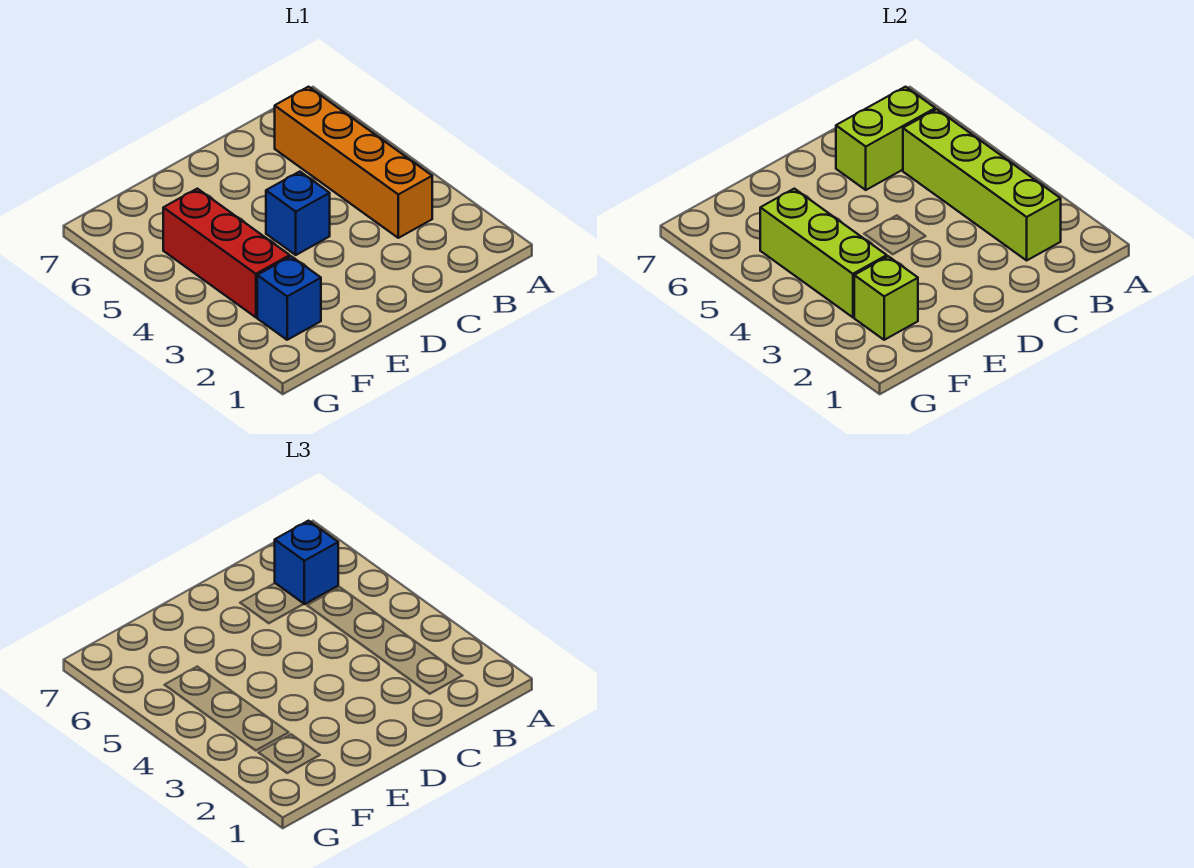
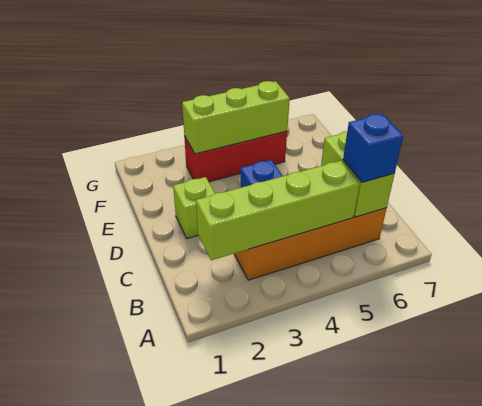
blue 1x1 brick [257,256,321,340] -> none
lime 1x1 brick [854,256,918,340] -> lime 1x1 brick moved to [173,177,215,239]

